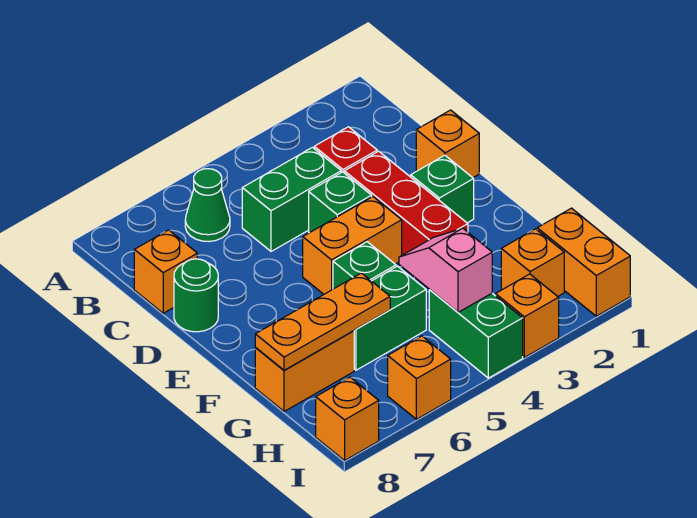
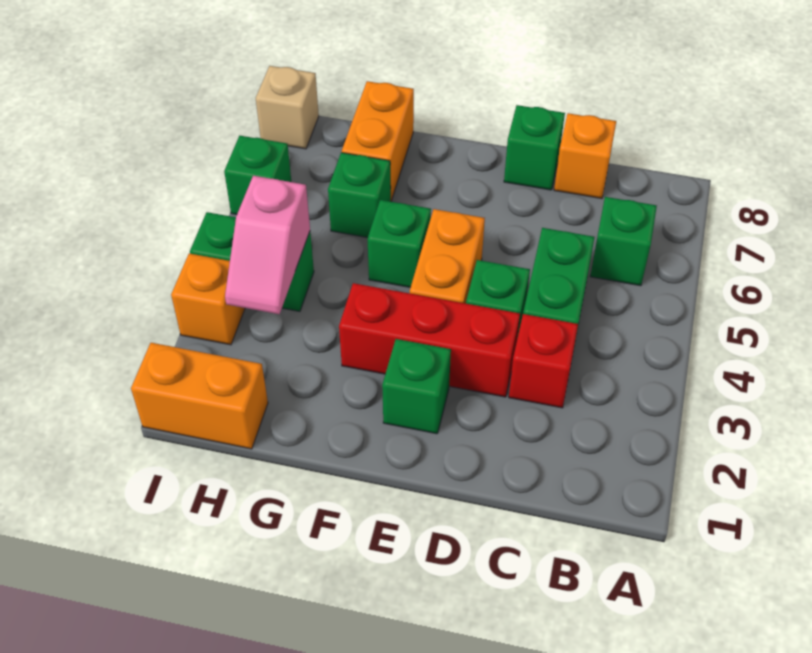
green 1x1 cone [185,169,230,241] -> green 1x1 brick [590,197,657,286]
orange 1x1 brick [416,110,479,178] -> none
green 1x1 round brick [174,259,218,332] -> green 1x1 brick [504,105,565,190]
pink 1x2 slope [399,228,492,312] -> pink 1x2 slope turned to [225,176,310,314]
green 1x2 brick [354,266,426,370] -> green 1x1 brick [328,152,391,238]
orange 1x3 plate [255,273,390,370] -> none
orange 1x1 brick [501,229,564,296] -> none
orange 1x1 brick [388,336,451,419] -> green 1x1 brick [224,136,291,214]
orange 1x1 brick [316,377,379,461] -> tan 1x1 brick [256,66,319,149]

